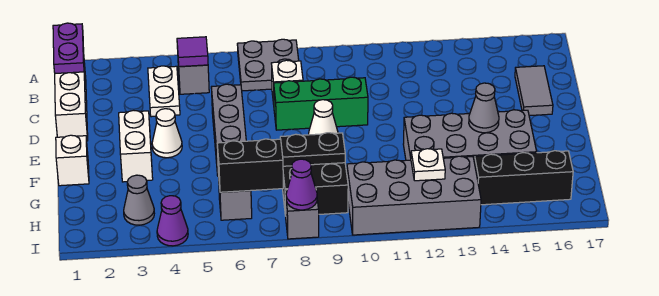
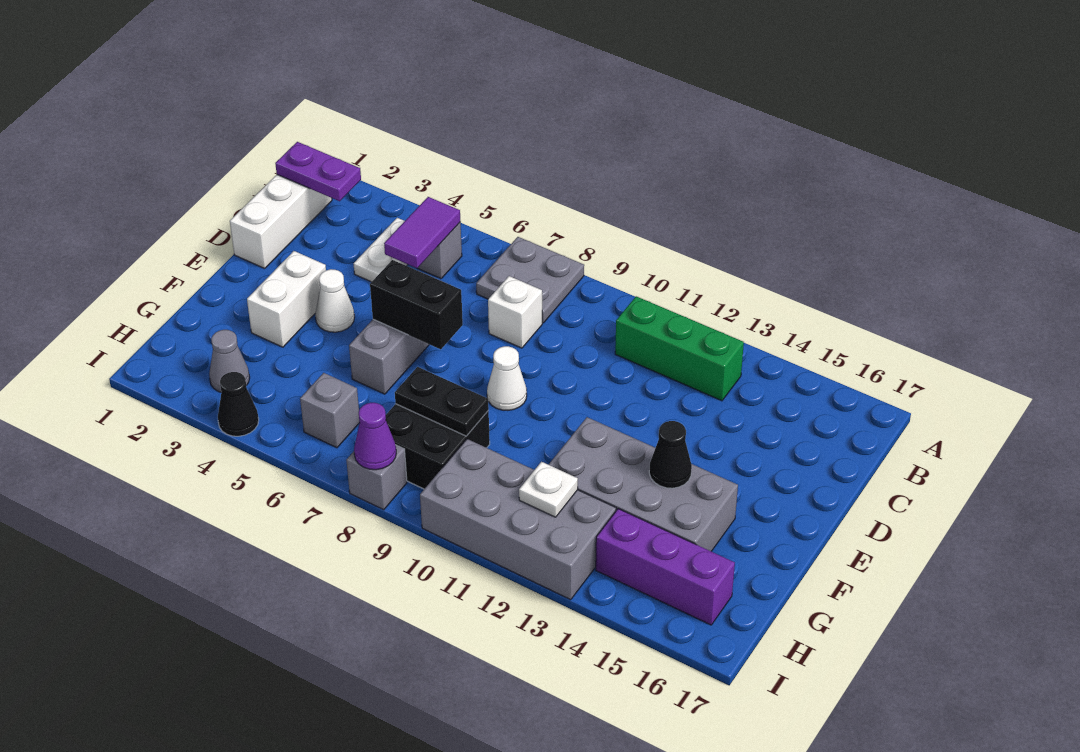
purple 1x2 plate [53,23,84,74] -> purple 1x2 plate turned to [275,142,361,201]
purple 1x1 tile [177,37,208,67] -> purple 1x2 tile [384,197,460,268]
grey 1x2 tile [515,66,553,116] -> none
green 1x3 brick [274,77,368,130] -> green 1x3 brick moved to [615,296,744,401]
white 1x1 brick [56,135,89,186] -> none
grey 1x1 cone [469,83,499,133] -> black 1x1 cone [649,421,692,488]
black 1x2 brick [217,139,283,192] -> black 1x2 brick moved to [370,260,463,349]
black 1x3 brick [474,151,573,205] -> purple 1x3 brick [596,509,735,625]
purple 1x1 cone [157,196,188,246] -> black 1x1 cone [218,372,259,436]

